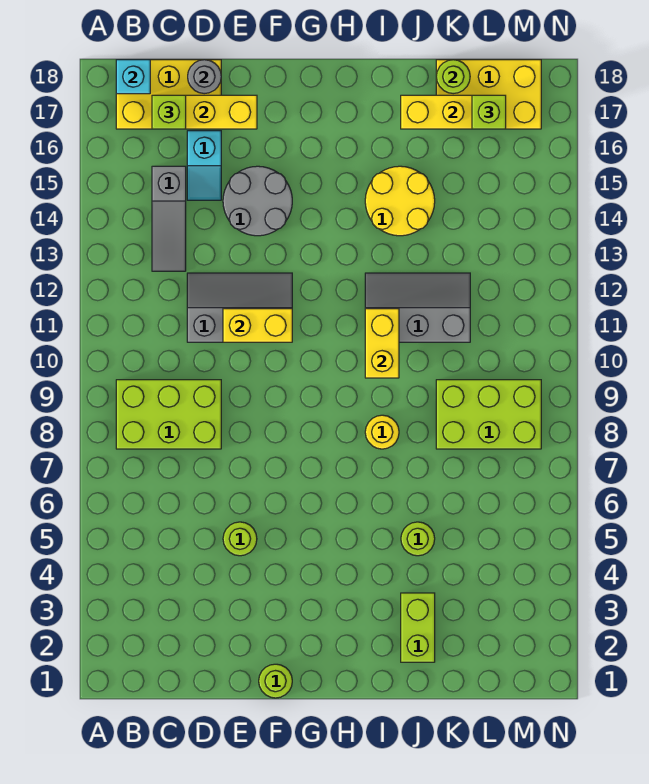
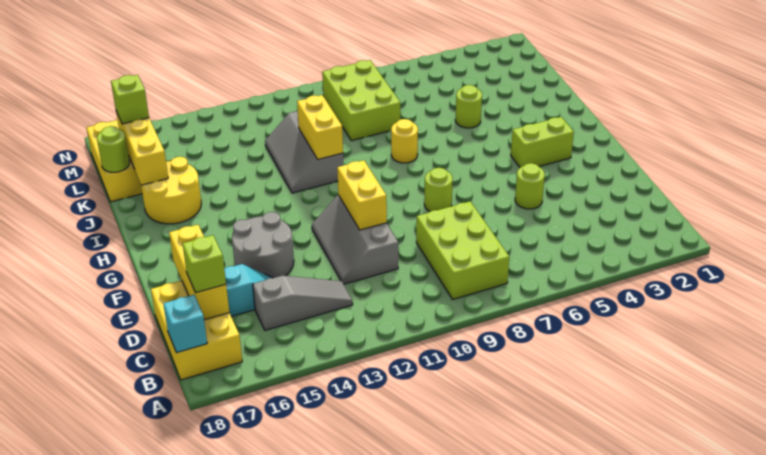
grey 1x1 round brick [188,60,221,94] -> none
lime 1x1 round brick [259,664,292,698] -> lime 1x1 round brick moved to [424,168,453,211]
yellow 1x2 brick [365,309,399,378] -> yellow 1x2 brick turned to [297,95,343,160]
yellow 2x2 round brick [365,166,435,236] -> yellow 2x2 round brick moved to [141,157,201,224]
lime 1x2 brick [401,593,435,662] -> lime 1x2 brick moved to [511,117,574,167]

